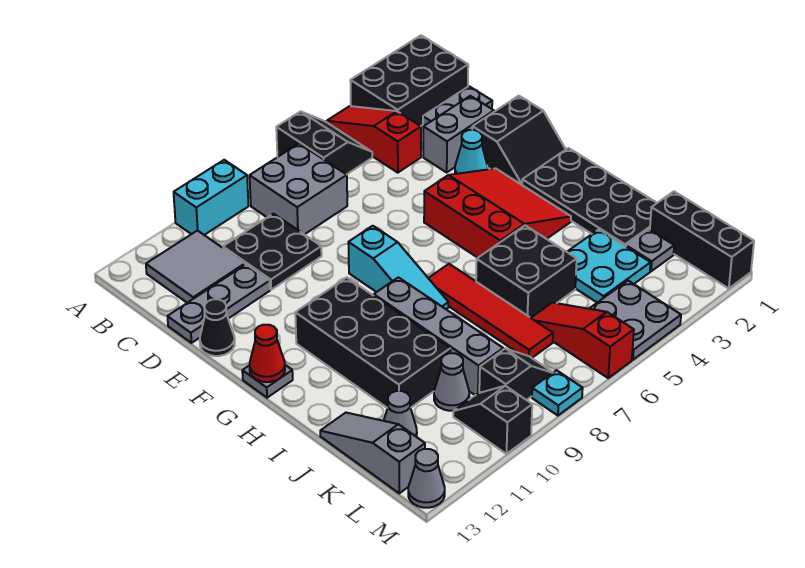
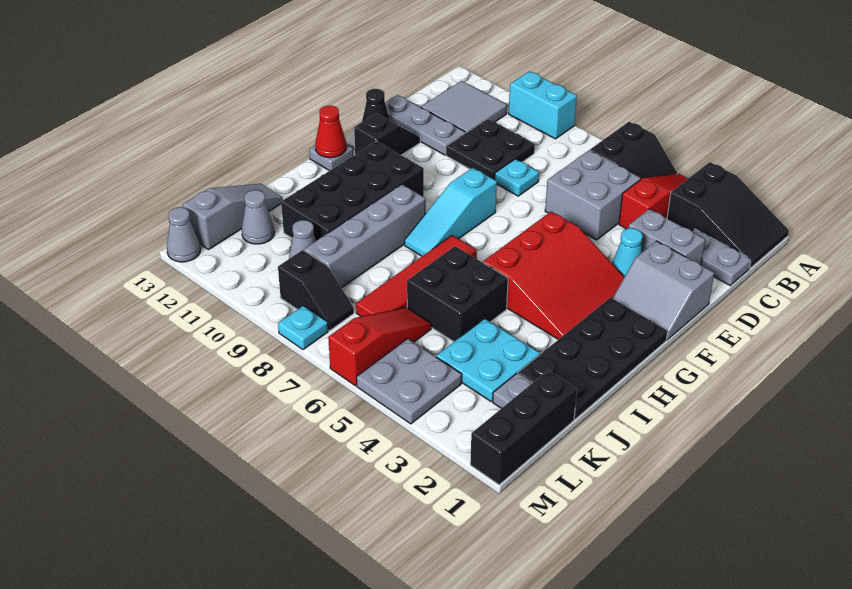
black 2x3 brick [350,36,468,126] -> black 2x3 slope [667,162,789,268]
grey 2x2 brick [250,144,347,235] -> grey 2x2 brick moved to [545,151,641,240]
none -> cyan 1x1 plate [495,159,539,196]
black 2x2 slope [472,96,566,185] -> grey 2x2 slope [612,241,714,340]
black 1x2 slope [453,386,532,454] -> black 1x2 slope moved to [354,113,420,155]

